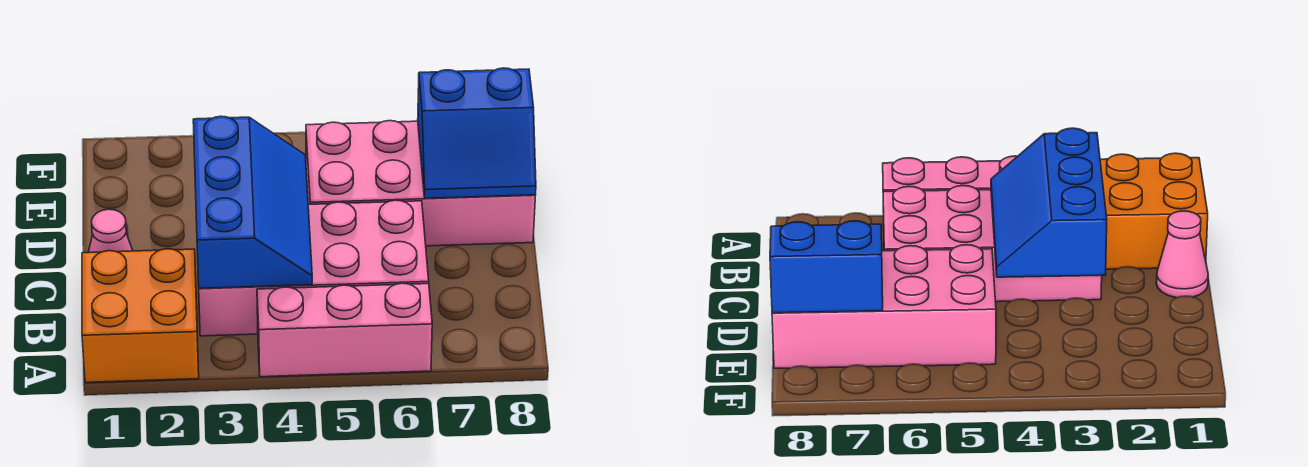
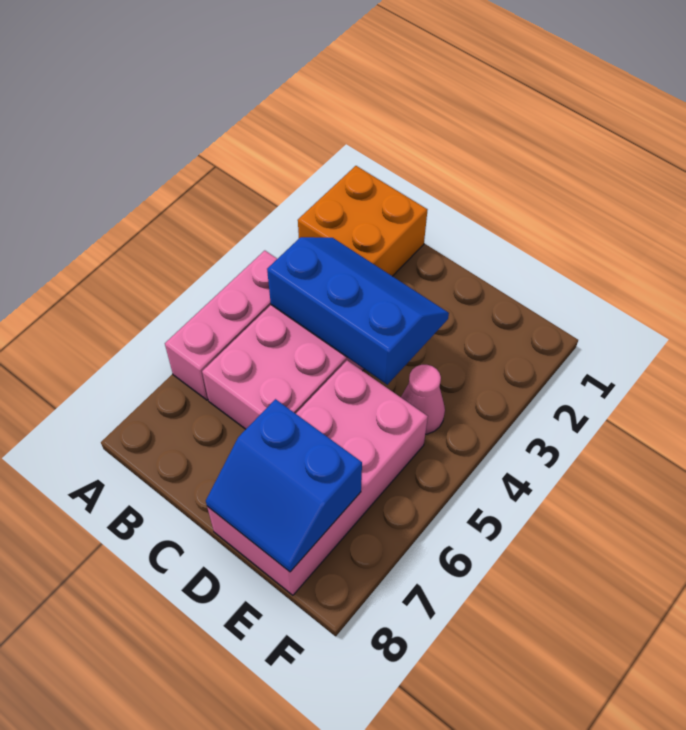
blue 2x3 slope [193,116,312,288] -> blue 2x3 slope turned to [267,237,449,385]
pink 1x1 cone [88,209,133,253] -> pink 1x1 cone moved to [401,365,445,434]
blue 2x2 slope [418,68,536,198] -> blue 2x2 slope turned to [206,399,362,572]

